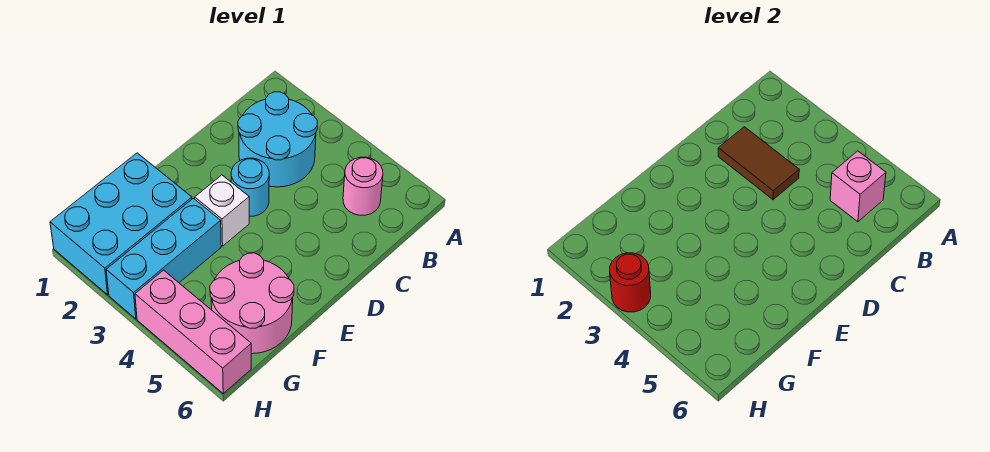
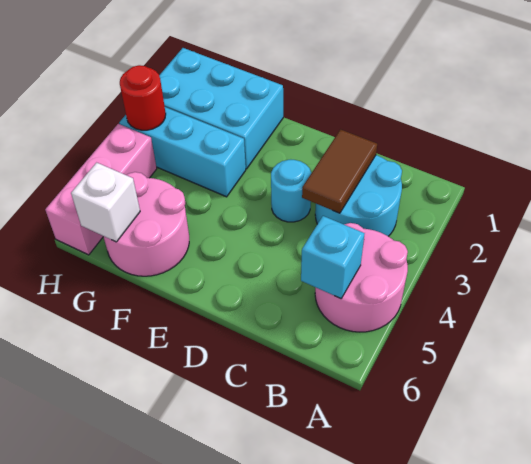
pink 1x1 round brick [343,157,383,215] -> pink 2x2 round brick [315,223,408,332]
pink 1x1 brick [830,151,886,222] -> cyan 1x1 brick [301,216,365,299]
white 1x1 brick [195,175,249,246] -> white 1x1 brick moved to [71,163,140,242]

